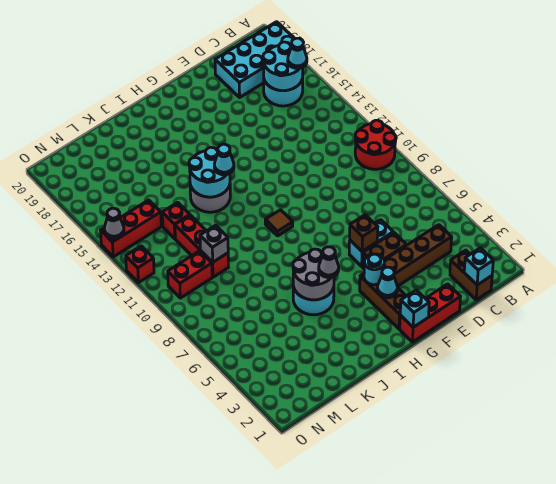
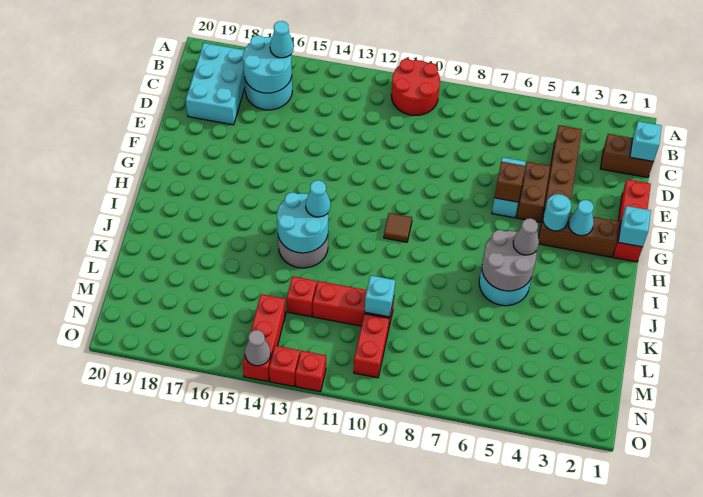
cyan 2x4 brick [215,22,295,97] -> cyan 2x3 brick [186,43,245,125]
grey 1x1 brick [200,225,228,262] -> cyan 1x1 brick [365,276,395,317]
none -> red 1x1 brick [269,346,300,386]

